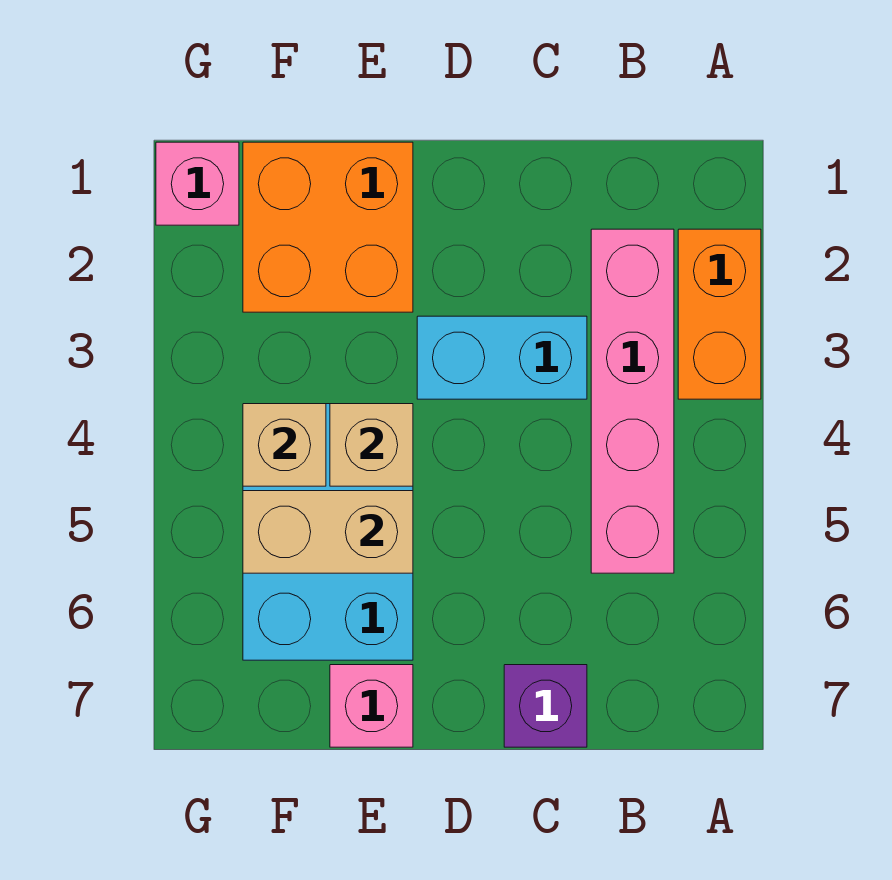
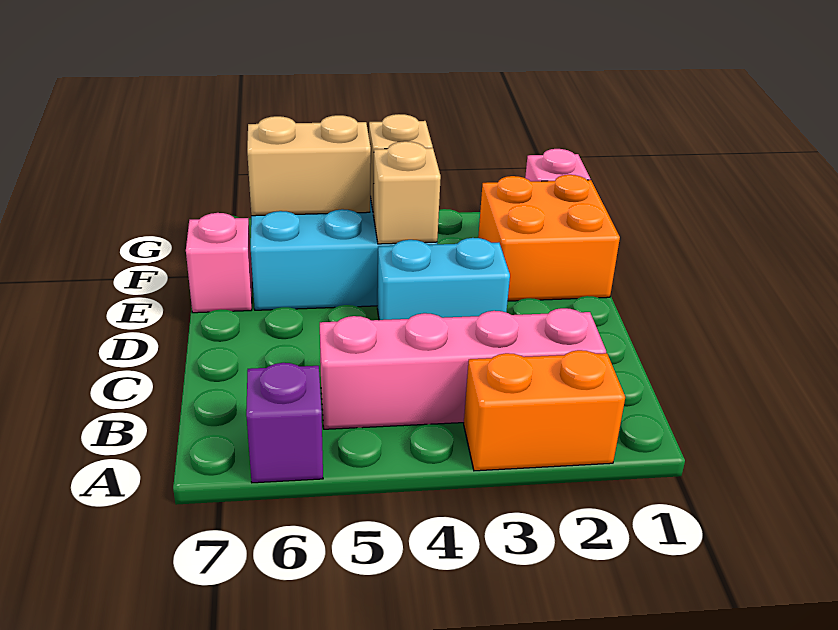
cyan 1x2 brick [417,316,587,399] -> cyan 1x2 brick turned to [377,238,510,320]
purple 1x1 brick [504,665,587,747] -> purple 1x1 brick moved to [246,363,323,483]
tan 1x2 brick [243,491,413,573] -> tan 1x2 brick turned to [247,115,371,216]

